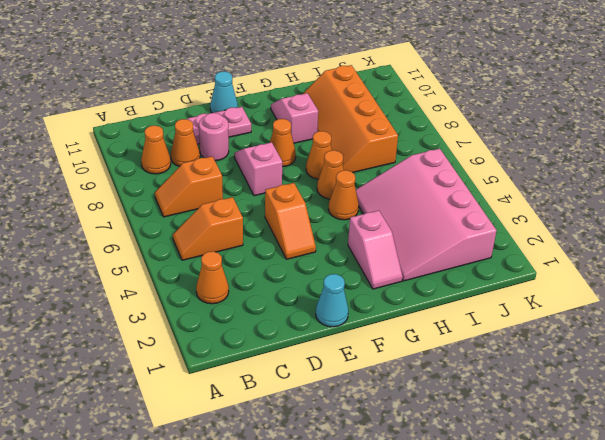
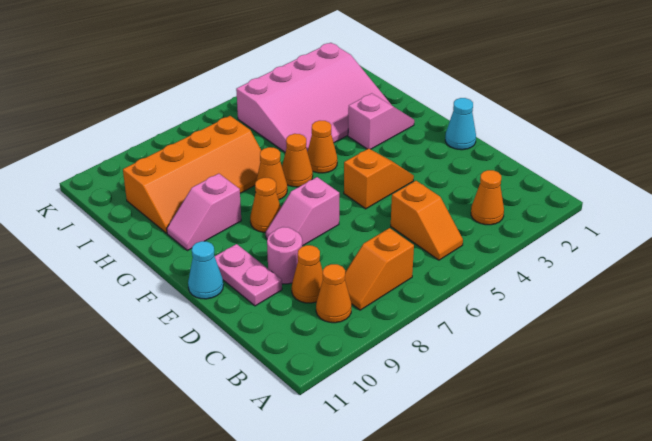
orange 1x2 slope [155,156,223,217] -> orange 1x2 slope turned to [345,228,414,310]

